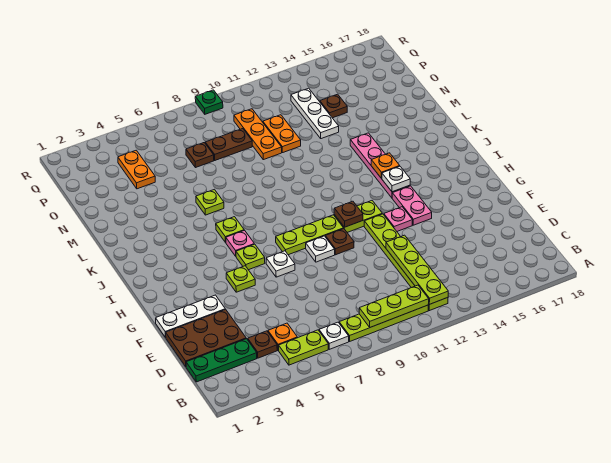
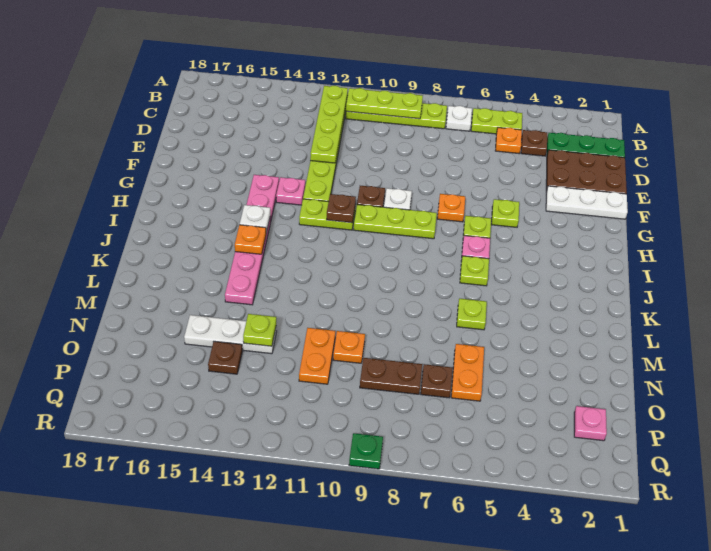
white 1x1 plate [266,251,295,277] -> orange 1x1 plate [437,194,465,222]
orange 1x3 plate [234,109,282,160] -> orange 1x1 plate [333,331,365,363]
white 1x3 plate [291,88,339,139] -> white 1x3 plate turned to [184,315,277,354]
none -> lime 1x1 plate [243,314,276,346]
orange 1x2 plate [118,150,155,189] -> orange 1x2 plate moved to [451,344,484,401]
none -> pink 1x1 plate [574,406,607,441]

